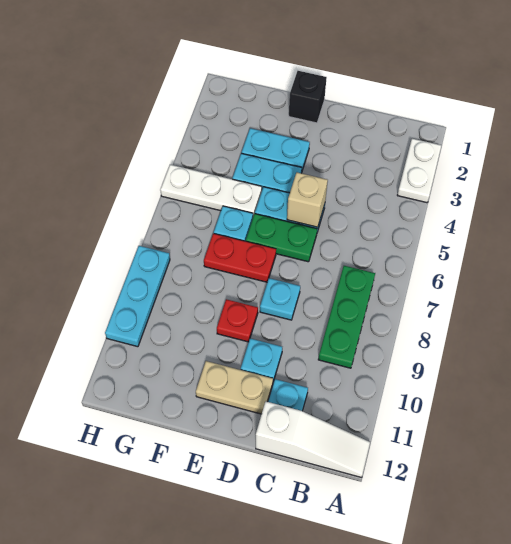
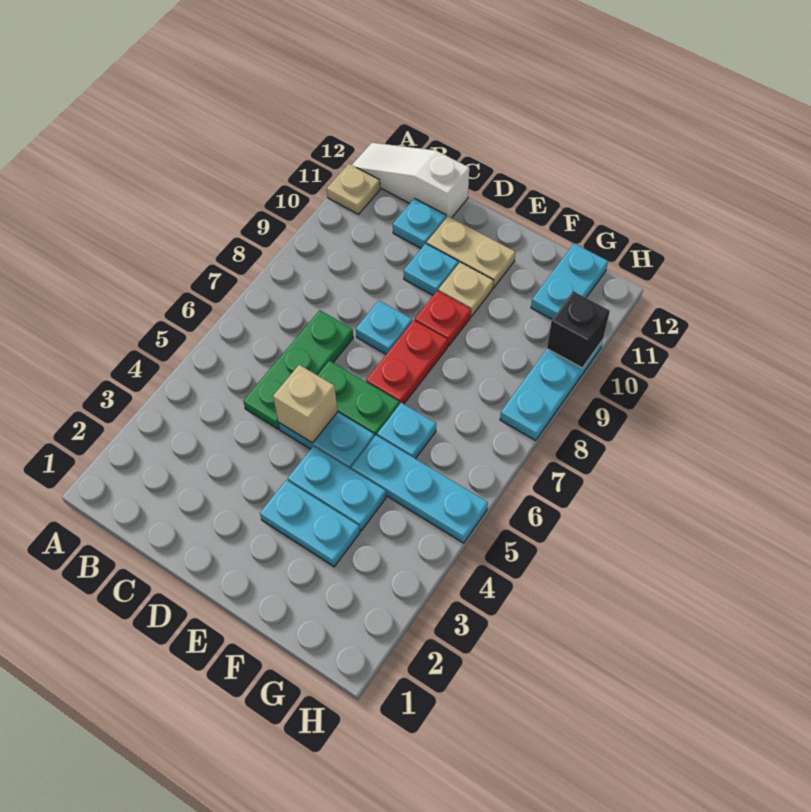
white 1x2 plate [397,139,442,203] -> none
none -> tan 1x1 plate [327,164,380,214]
green 1x3 plate [318,266,375,368] -> green 1x3 plate moved to [243,310,353,429]
black 1x1 brick [289,71,327,123] -> black 1x1 brick moved to [547,291,610,368]
red 1x2 plate [204,233,276,282] -> red 1x2 plate turned to [366,320,448,405]
none -> tan 1x1 plate [438,262,493,316]
white 1x3 plate [160,165,262,216] -> cyan 1x3 plate [351,435,488,543]
none -> cyan 1x2 plate [531,244,608,319]

